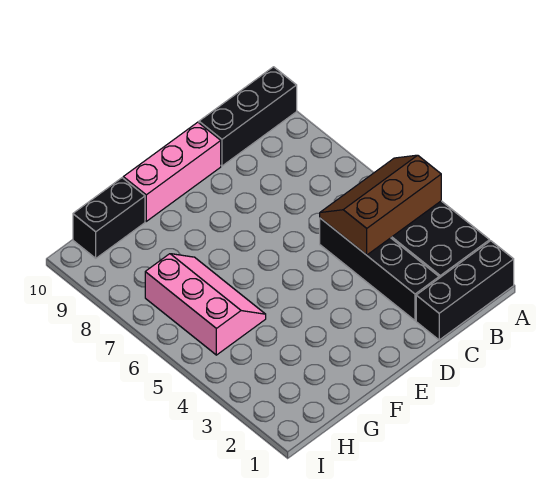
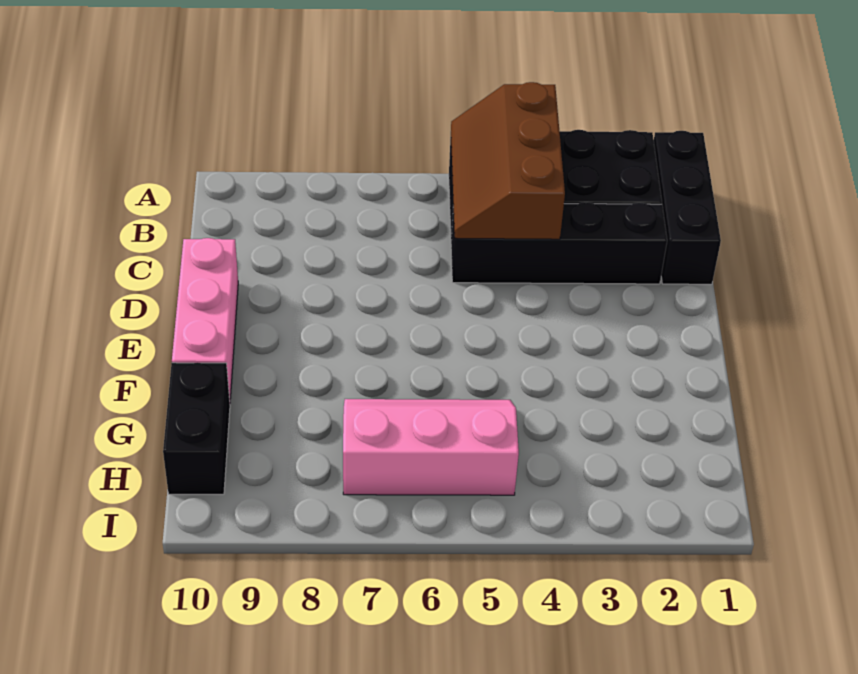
black 1x3 brick [199,67,297,166] -> none

